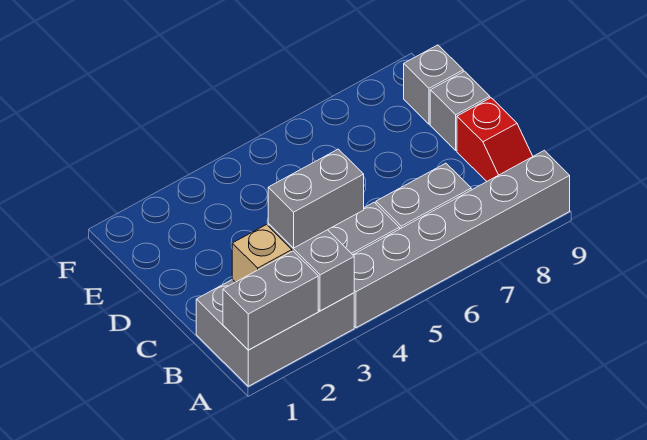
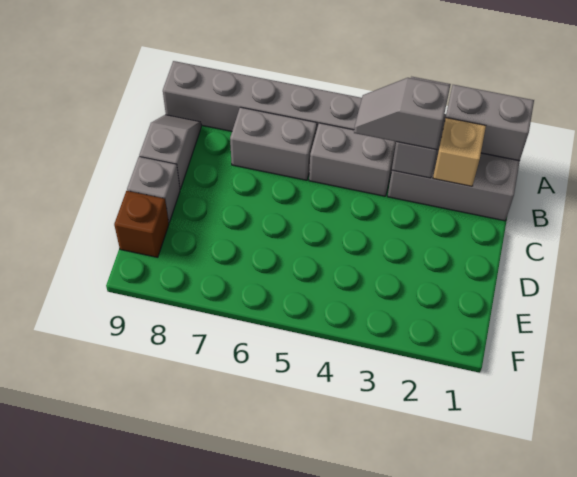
grey 1x2 brick [268,149,364,248] -> grey 1x2 slope [354,78,450,150]
red 1x2 slope [457,98,533,181] -> grey 1x2 slope [139,115,201,189]
grey 1x1 brick [404,45,463,124] -> brown 1x1 brick [114,191,169,257]

